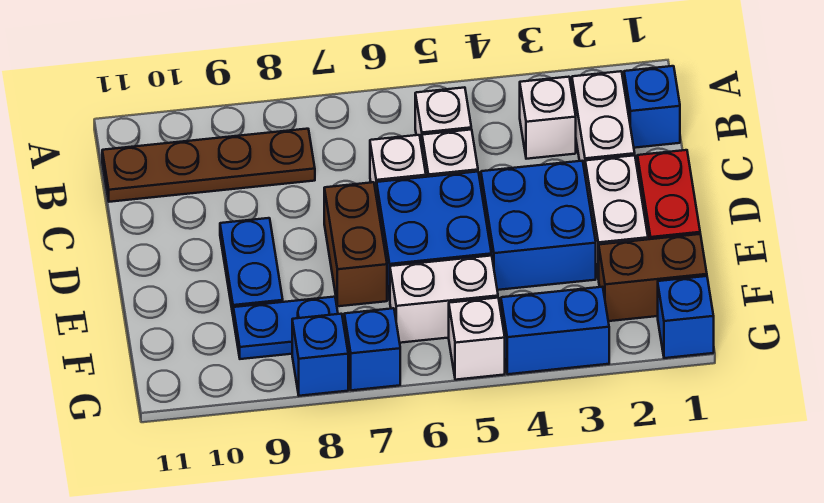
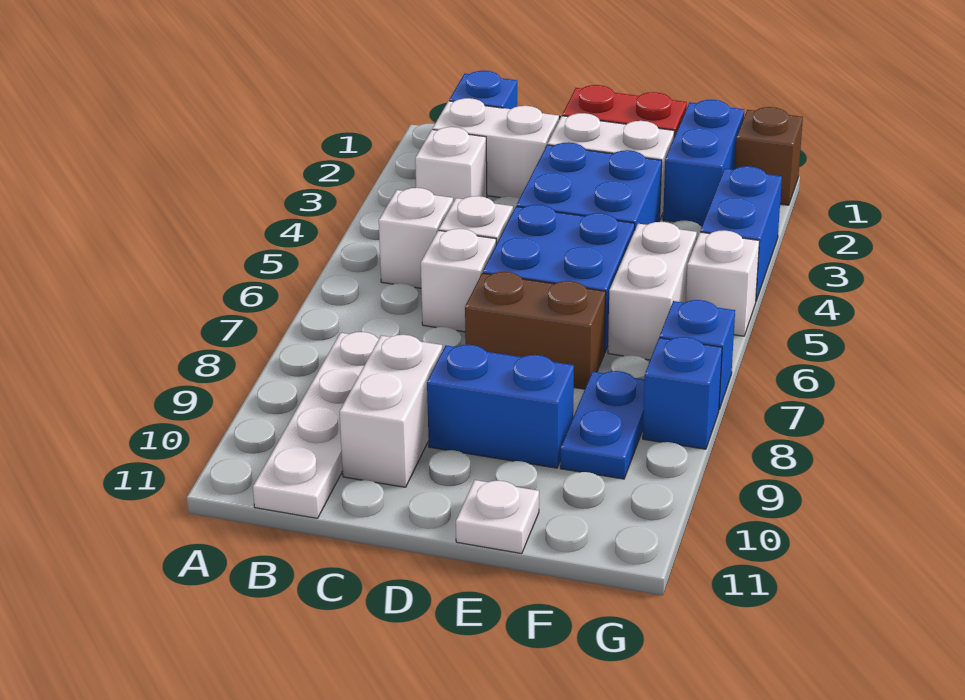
brown 1x4 plate [102,129,315,202] -> white 1x4 plate [253,332,378,518]
none -> white 1x2 brick [339,335,442,487]
blue 1x2 plate [220,218,283,314] -> blue 1x2 brick [427,345,574,468]
none -> white 1x1 plate [456,480,539,554]
brown 1x2 brick [599,234,707,321] -> blue 1x2 brick [663,100,744,226]
blue 1x1 brick [658,276,714,358] -> brown 1x1 brick [735,107,803,205]

